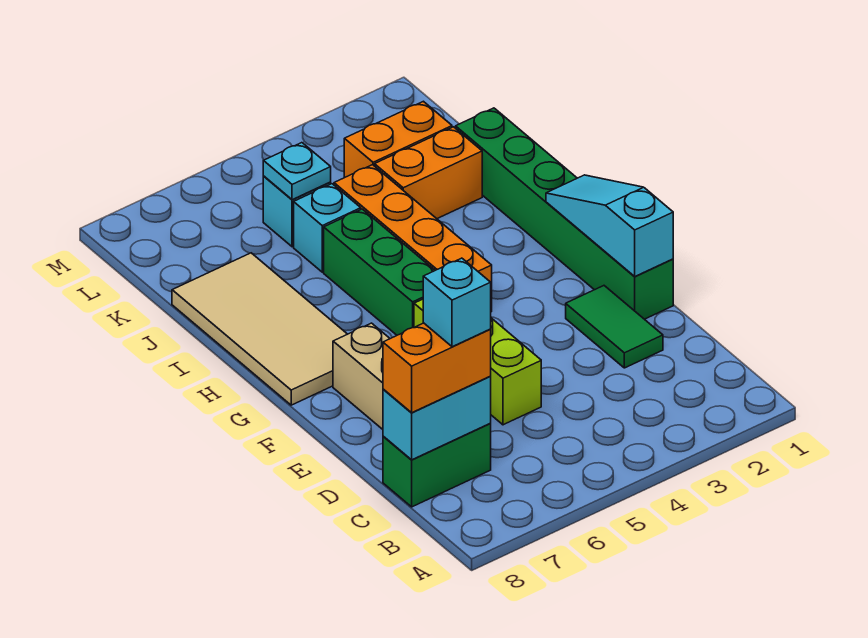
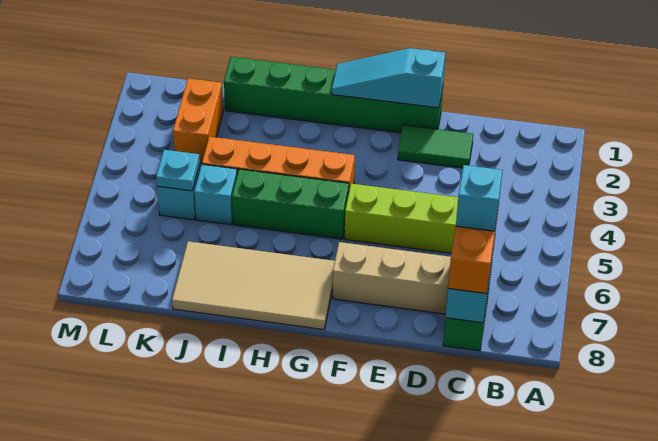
orange 1x2 brick [375,127,482,219] -> none

